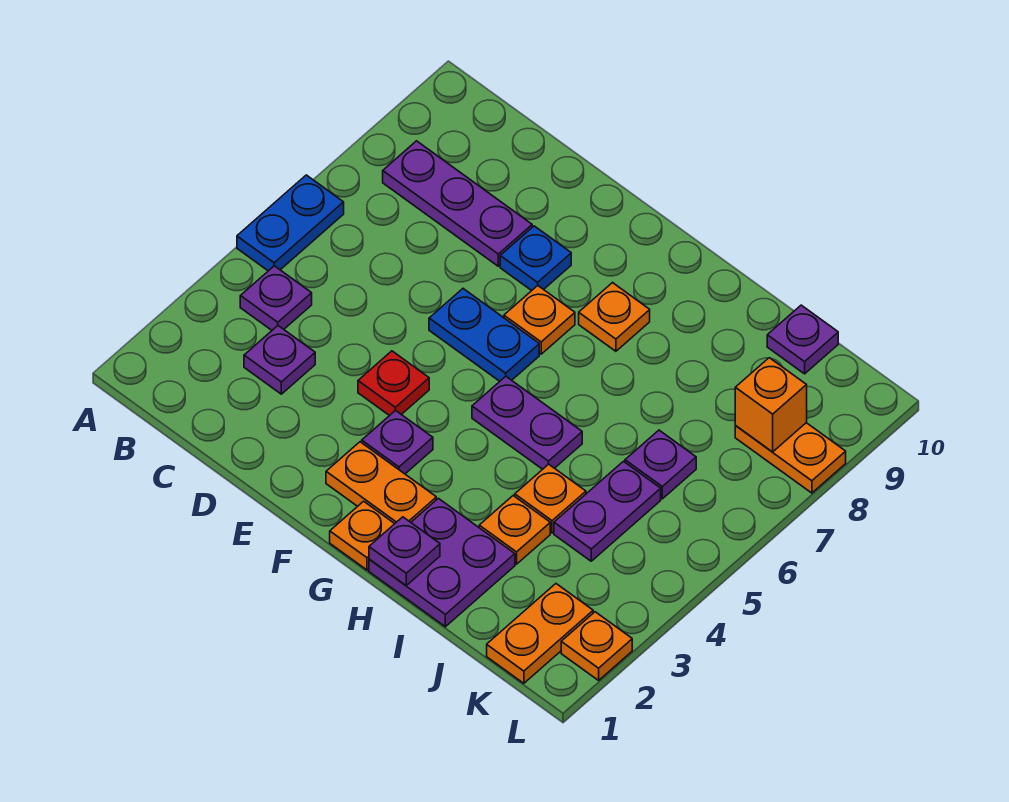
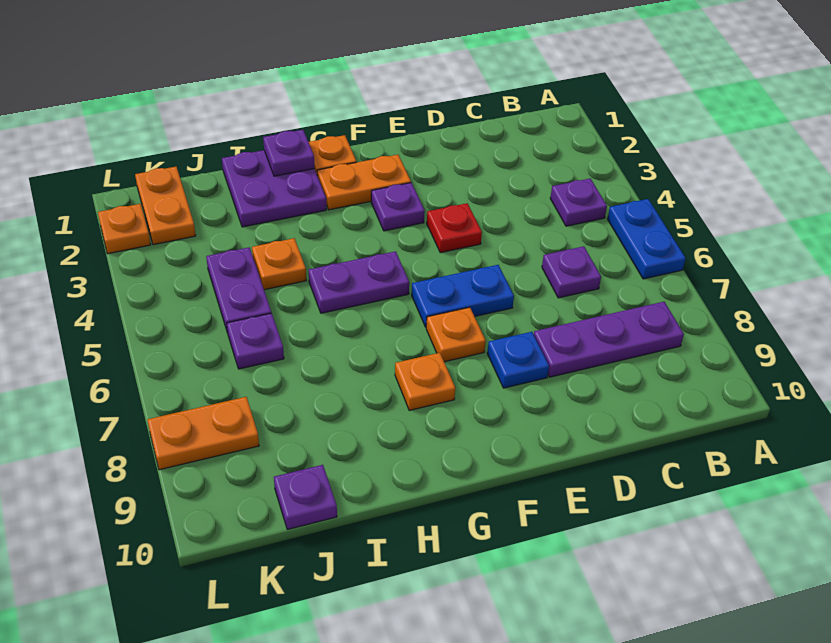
purple 1x1 plate [244,326,315,394] -> purple 1x1 plate moved to [542,246,601,298]
orange 1x1 plate [479,496,550,564] -> none
orange 1x1 brick [735,358,807,452] -> none

